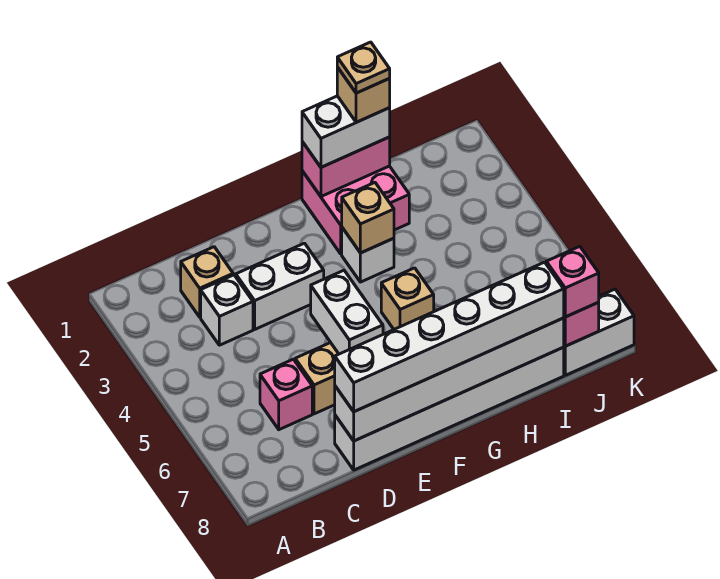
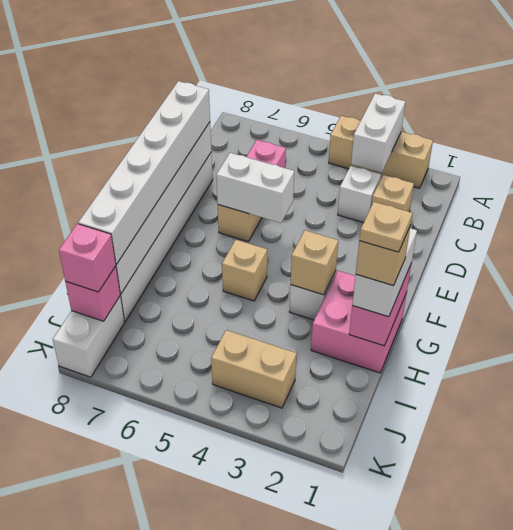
none -> tan 1x3 brick [329,116,433,188]
white 1x2 brick [236,243,324,329] -> white 1x2 brick moved to [351,94,405,173]
none -> tan 1x2 brick [211,330,297,408]

